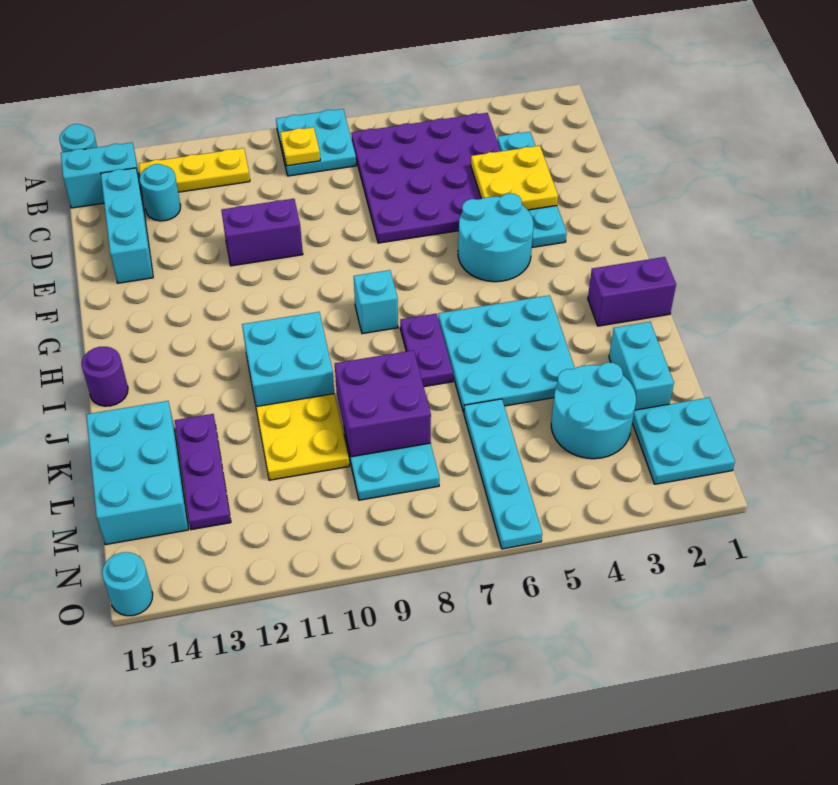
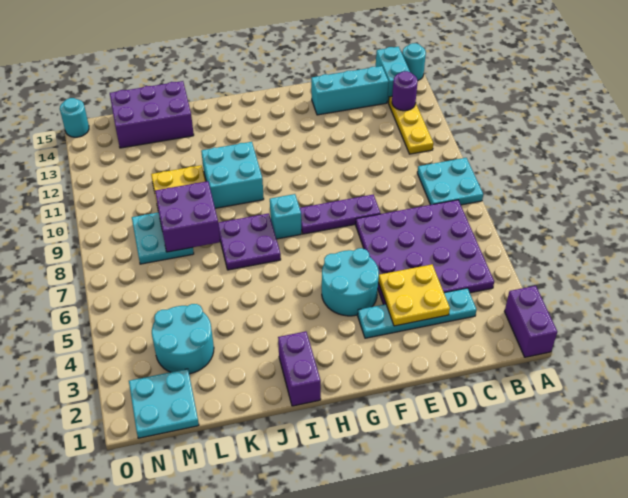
yellow 1x1 plate [280,127,320,166] -> none
cyan 1x1 round brick [140,164,181,221] -> none
purple 1x2 brick [221,199,303,266] -> purple 1x2 brick moved to [505,286,557,357]
cyan 3x3 plate [438,295,575,413] -> none
purple 1x2 plate [400,314,453,387] -> purple 2x2 plate [218,213,281,270]
purple 1x1 round brick [82,347,128,406] -> purple 1x1 round brick moved to [392,71,418,111]
cyan 1x2 brick [609,322,674,410] -> none
purple 1x3 plate [175,414,231,530] -> purple 1x3 plate moved to [300,195,381,234]
cyan 2x3 brick [86,401,189,545] -> purple 2x3 brick [110,81,194,148]
cyan 1x4 plate [464,399,542,549] -> none

